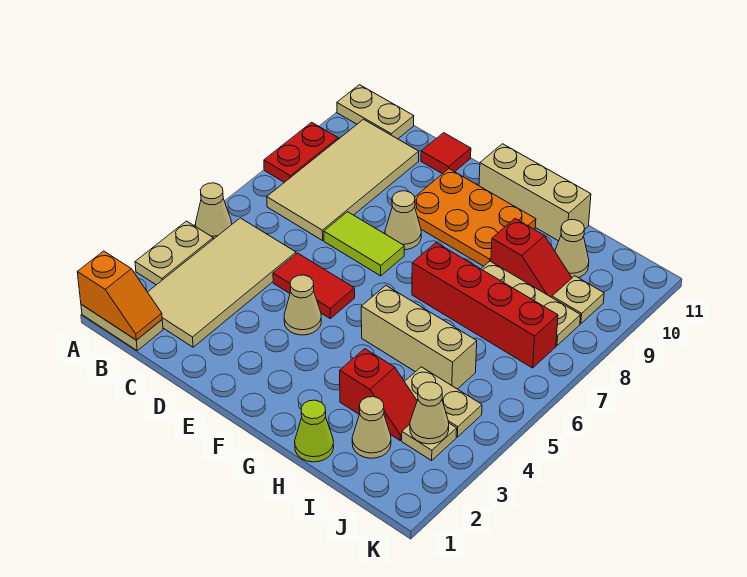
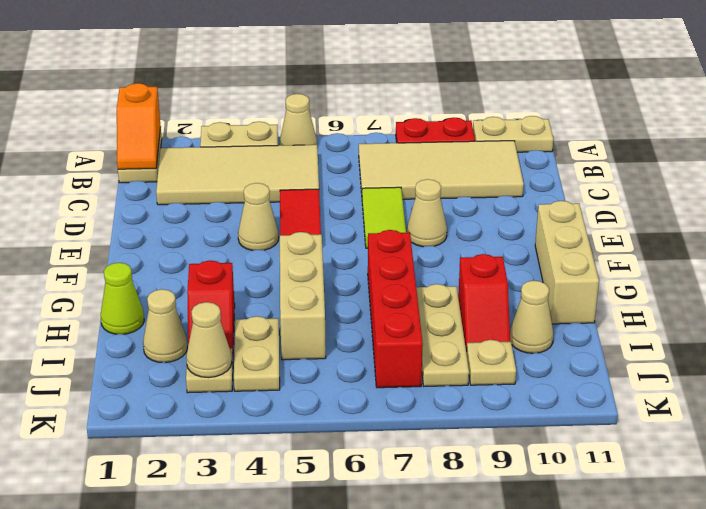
tan 1x2 plate [337,85,414,139] -> tan 1x2 plate turned to [473,116,553,152]
red 1x1 tile [421,133,471,174] -> none
orange 2x3 plate [415,169,536,266] -> none

